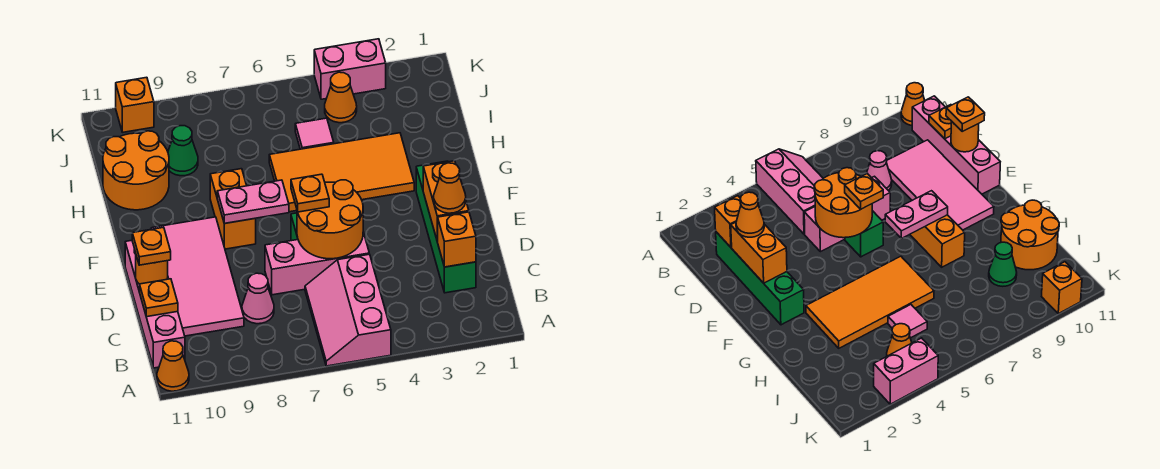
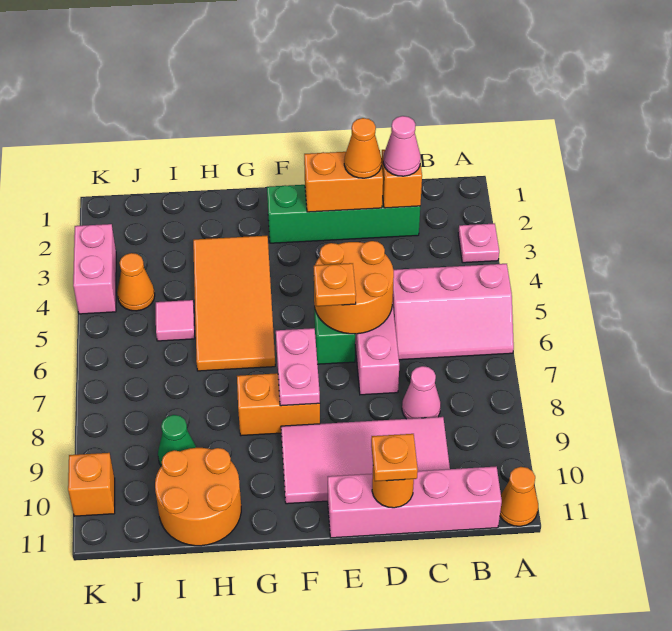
none -> pink 1x1 plate [458,223,499,263]
none -> pink 1x1 cone [383,116,421,176]
orange 1x1 plate [140,279,178,317] -> none

